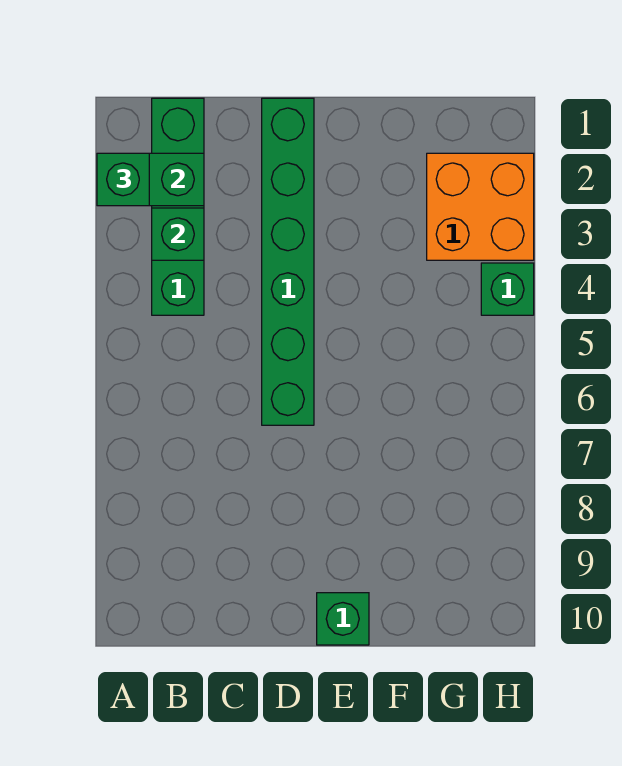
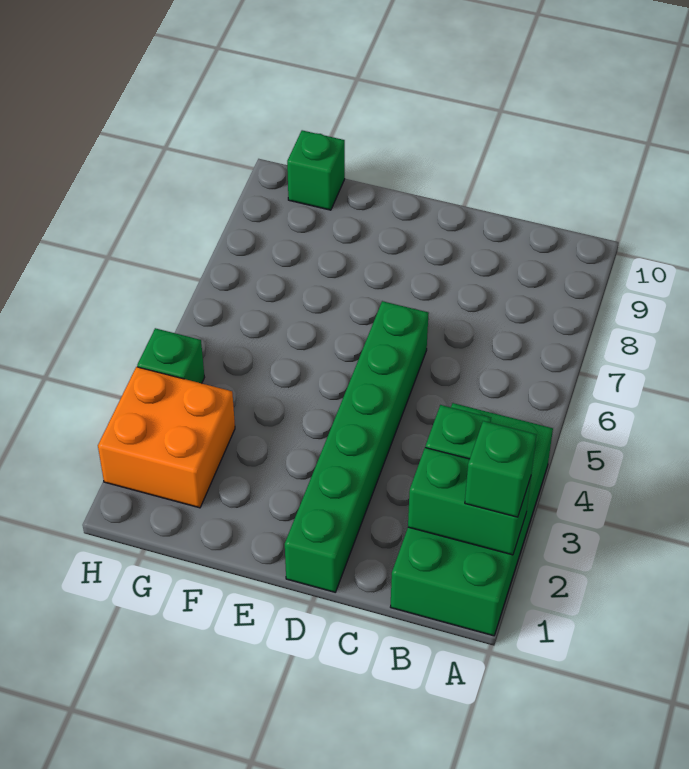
green 1x4 brick [152,98,204,315] -> green 2x4 brick [391,403,553,636]
green 1x1 brick [317,593,369,645] -> green 1x1 brick moved to [287,130,345,210]

